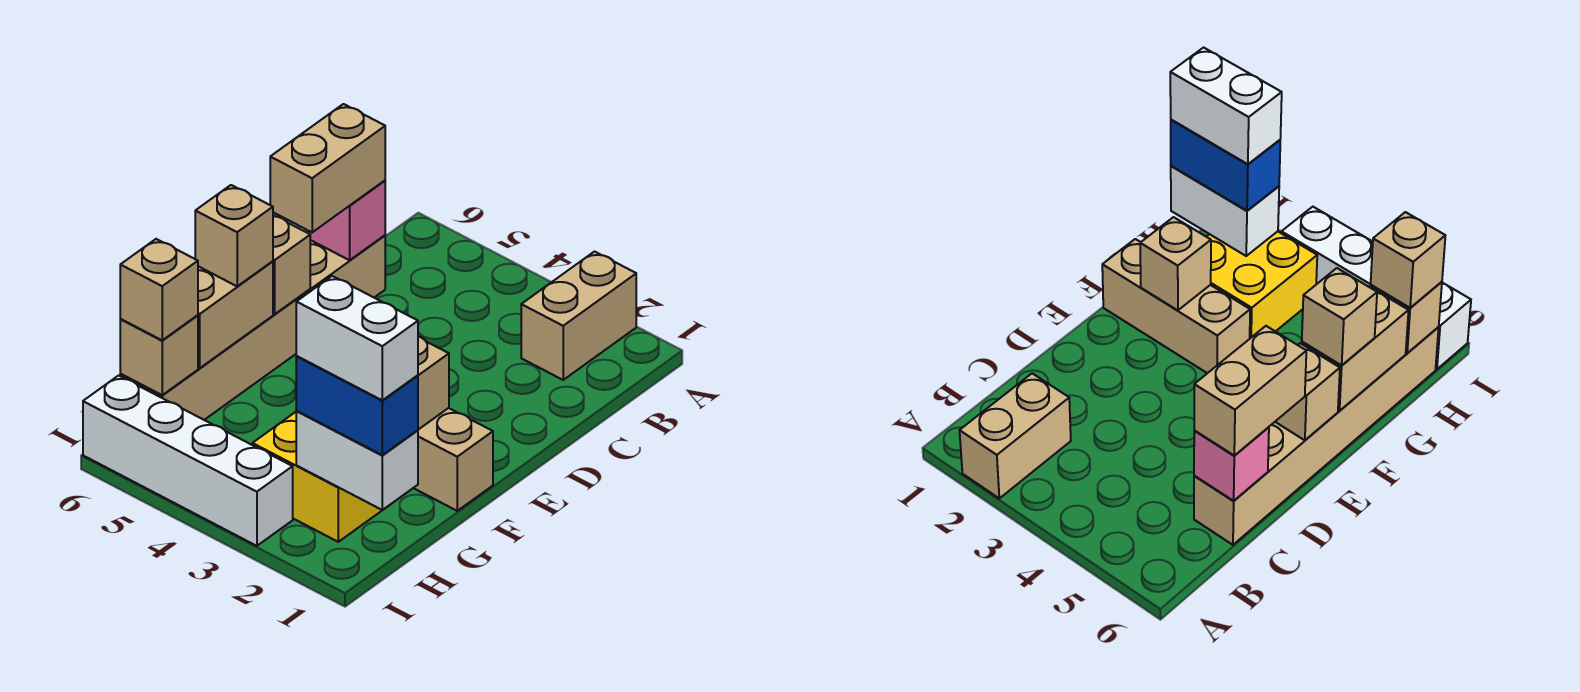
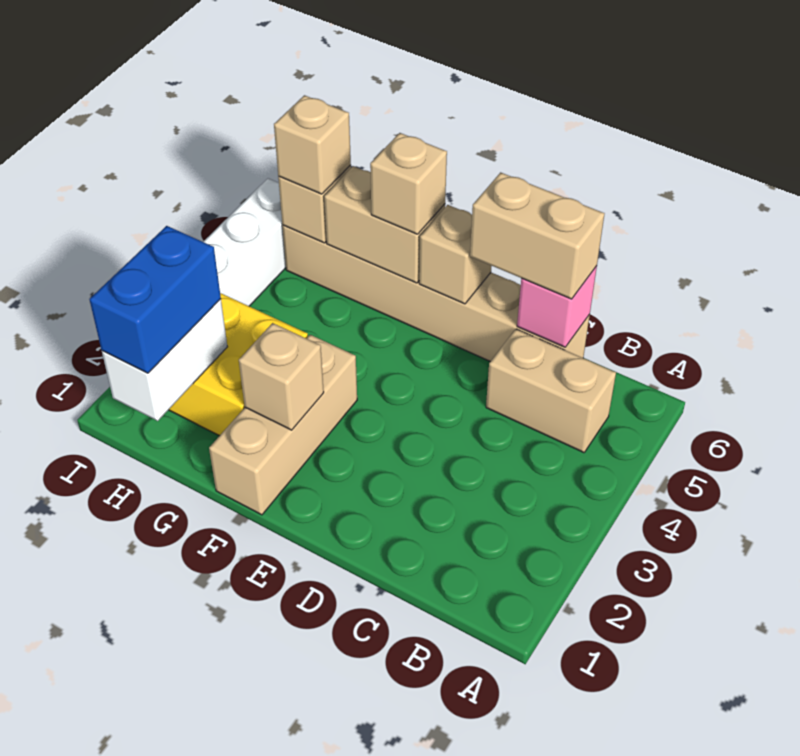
tan 1x2 brick [521,252,636,380] -> tan 1x2 brick moved to [486,329,616,453]
white 1x2 brick [296,276,418,400] -> none

